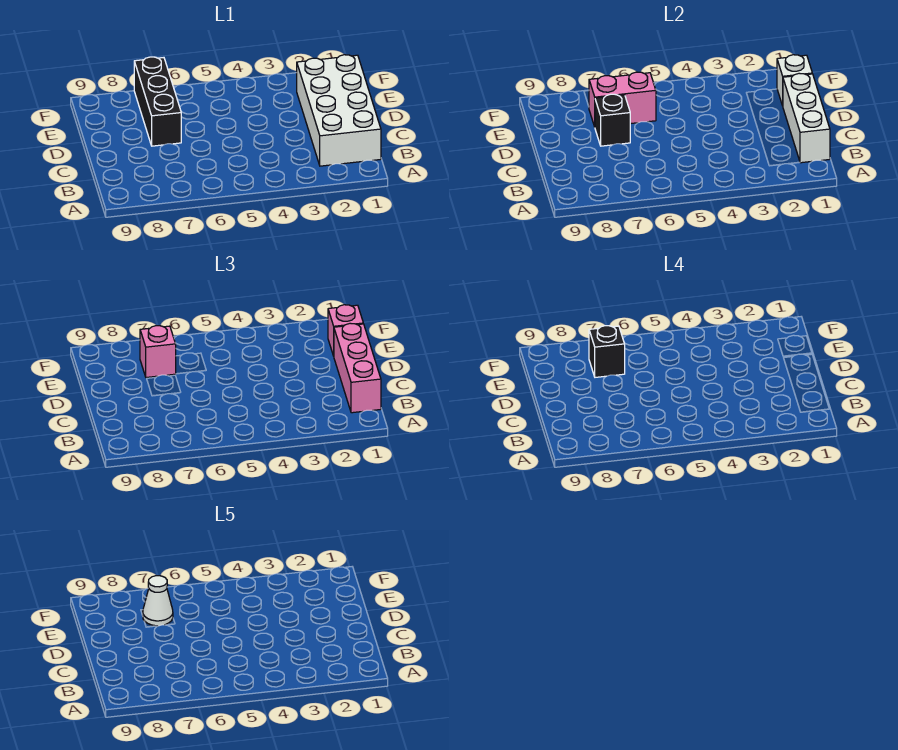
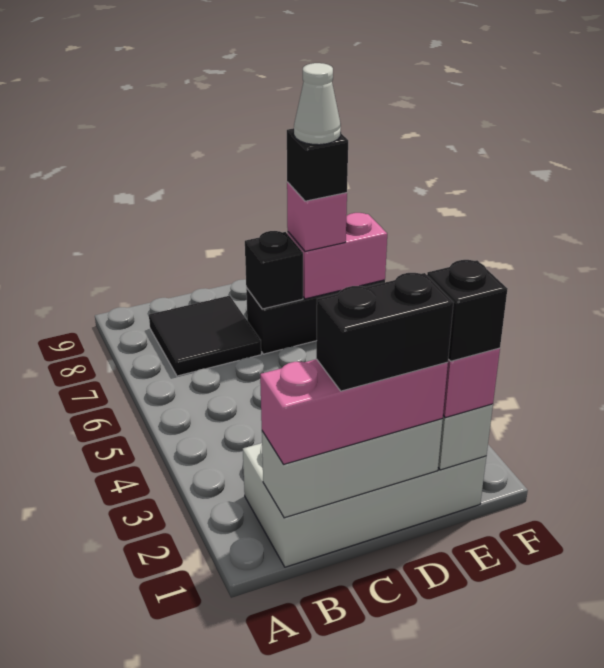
none -> black 2x2 tile [149,296,261,376]
none -> black 1x2 brick [316,273,454,391]
none -> black 1x1 brick [427,260,507,361]
pink 1x2 brick [589,72,656,127] -> pink 1x2 brick turned to [288,213,387,299]

